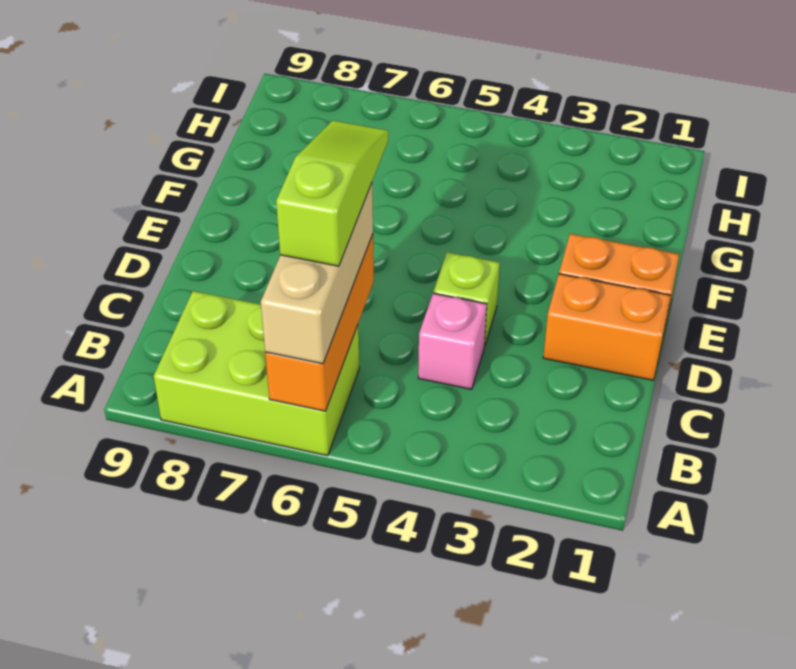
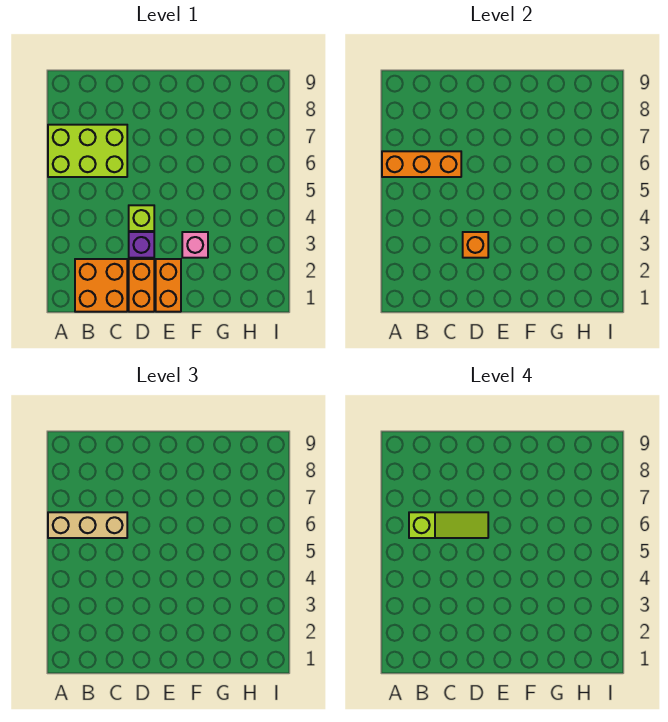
lime 2x3 brick [154,291,359,456] -> lime 2x3 brick turned to [48,125,127,177]
none -> orange 2x2 brick [75,259,127,312]
pink 1x1 brick [418,293,487,389] -> pink 1x1 brick moved to [182,232,208,258]
none -> purple 1x1 brick [129,232,154,258]
none -> orange 1x1 brick [463,232,488,258]

